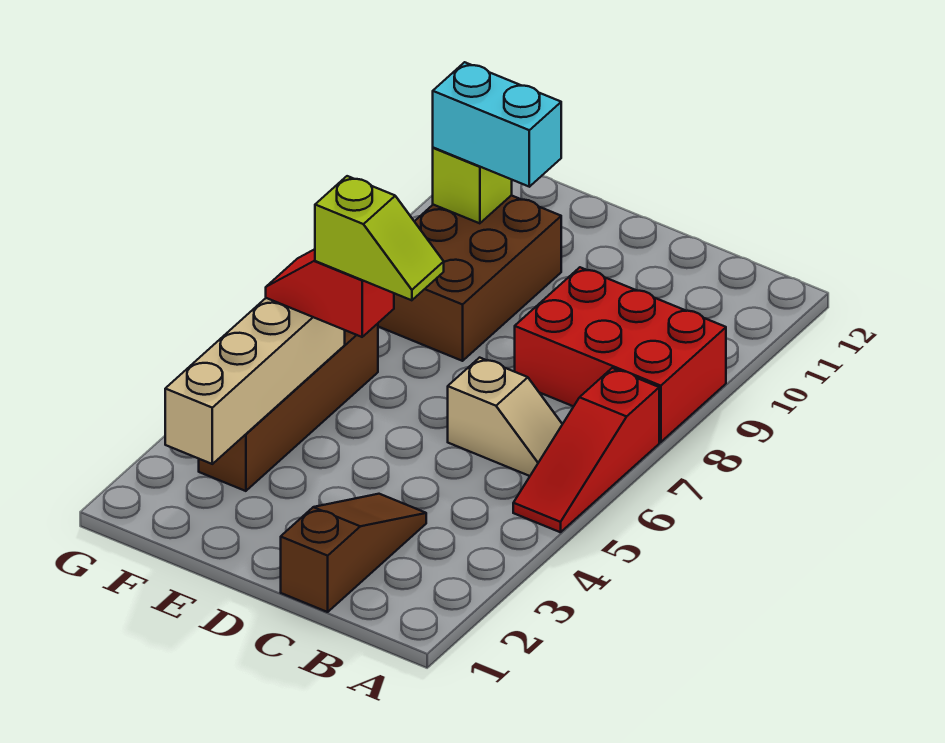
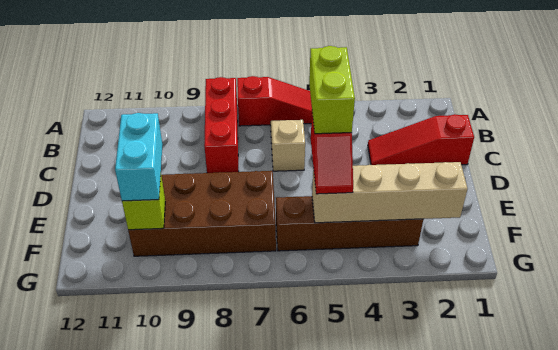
red 2x3 brick [515,267,726,442] -> red 1x3 brick [204,77,239,173]
brown 1x3 slope [281,494,426,612] -> red 1x3 slope [368,114,474,165]
lime 1x2 slope [315,176,444,300] -> lime 1x2 brick [309,46,355,134]
brown 2x3 brick [378,195,561,361] -> brown 2x4 brick [128,171,276,256]

